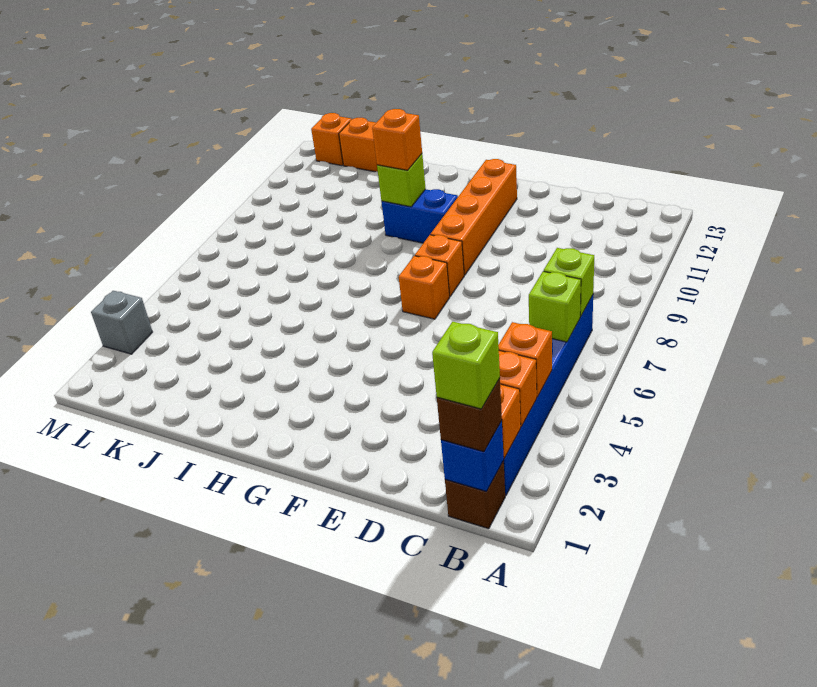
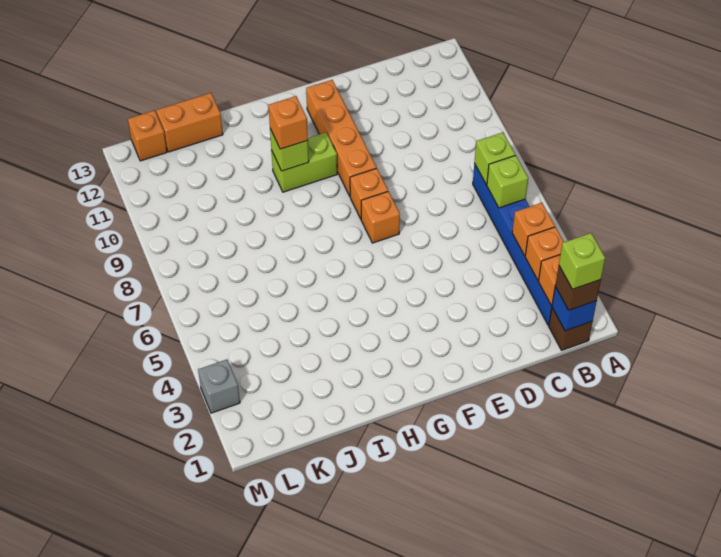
blue 1x2 brick [381,189,458,243] -> lime 1x2 brick [271,132,337,192]

